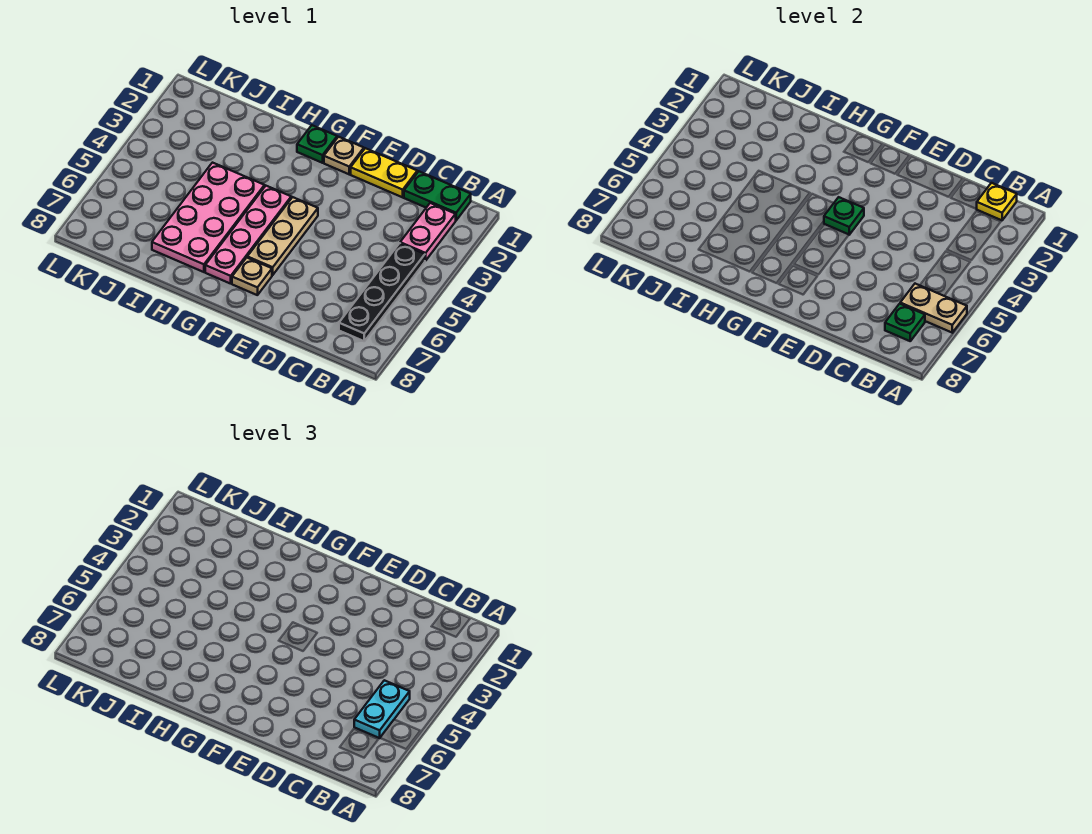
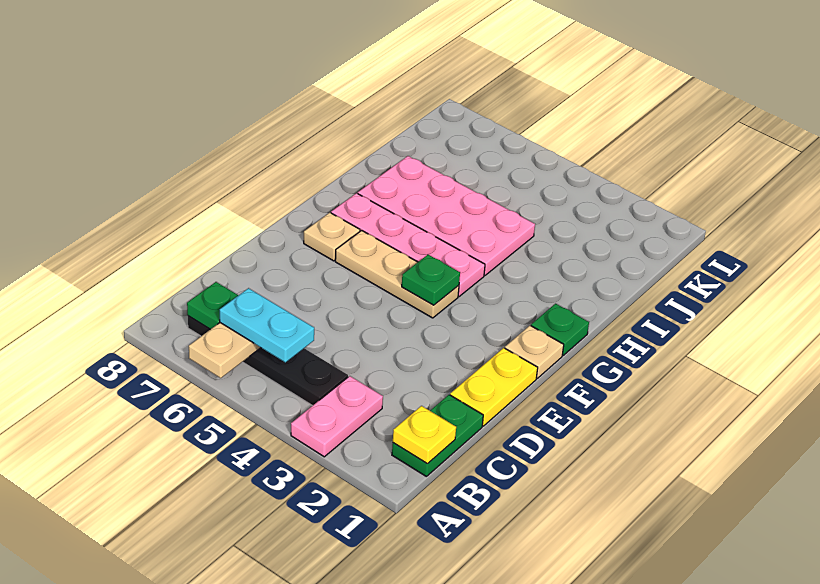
pink 1x2 plate [400,203,456,261] -> pink 1x2 plate turned to [291,376,383,457]

